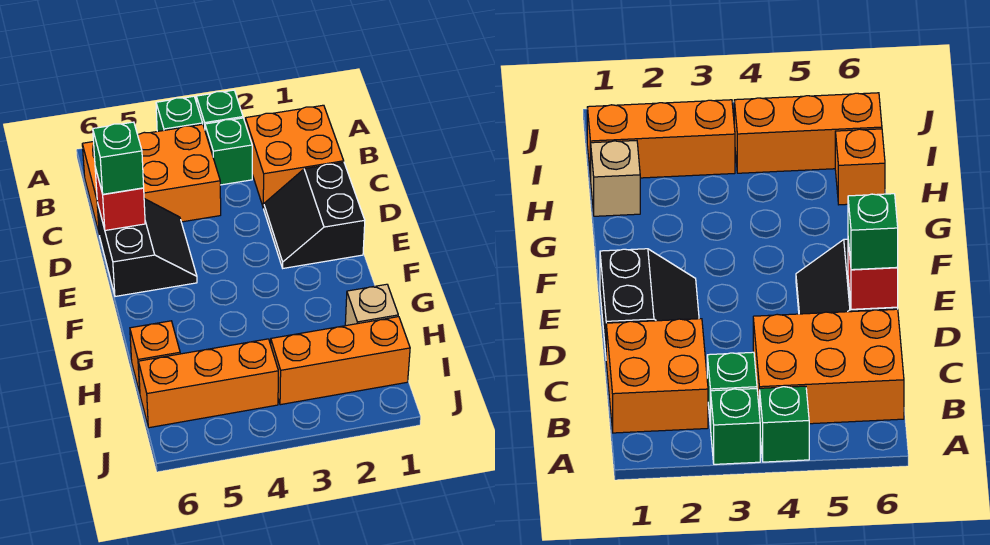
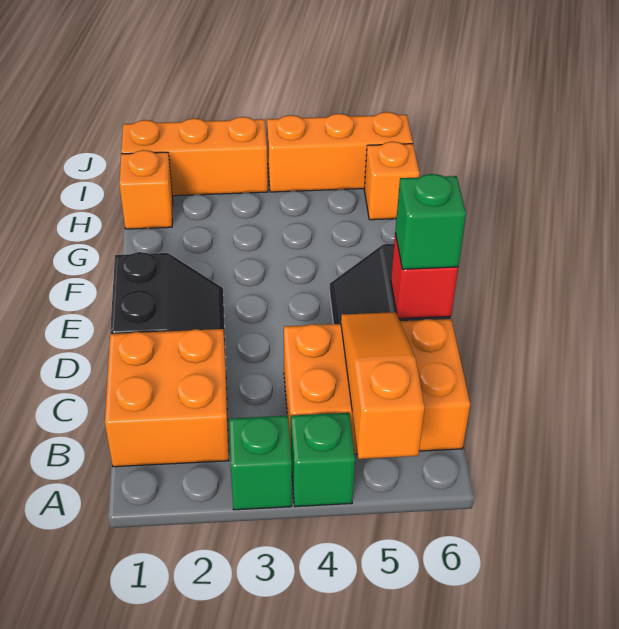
none -> orange 1x3 slope [341,312,425,459]
green 1x1 brick [205,118,252,185] -> none
tan 1x1 brick [345,284,398,326] -> orange 1x1 brick [119,150,173,229]

